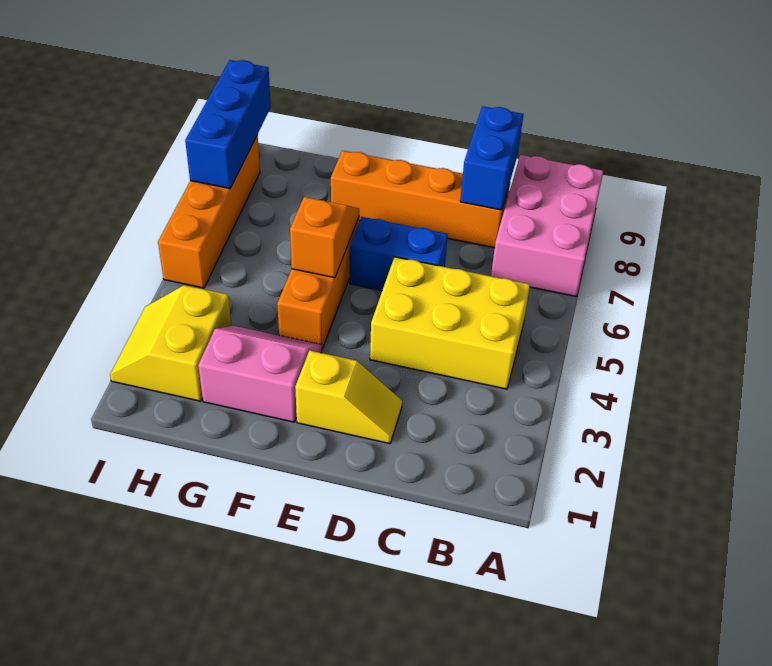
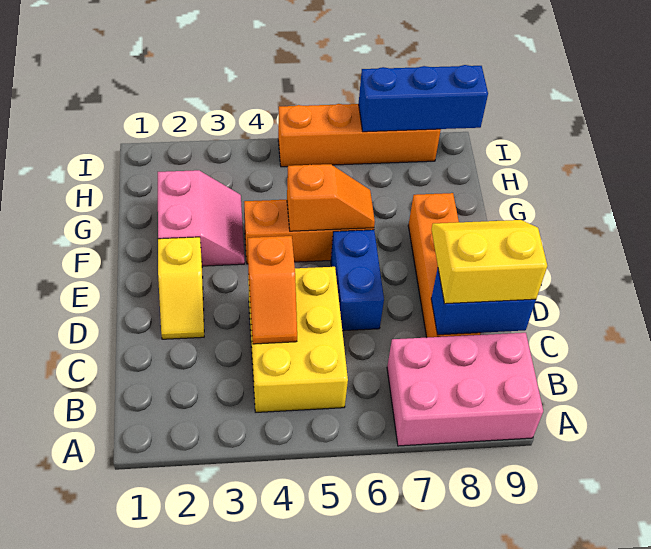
none -> orange 1x2 slope [248,236,297,344]
yellow 2x2 slope [110,285,231,401] -> yellow 2x2 slope moved to [431,220,547,304]

